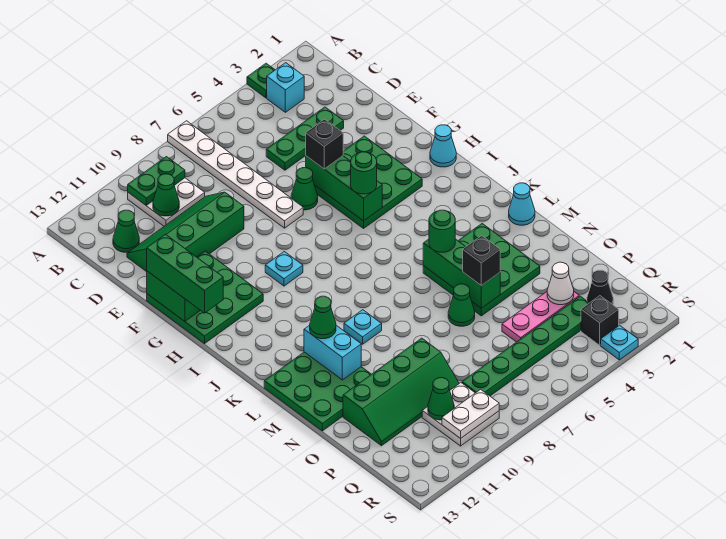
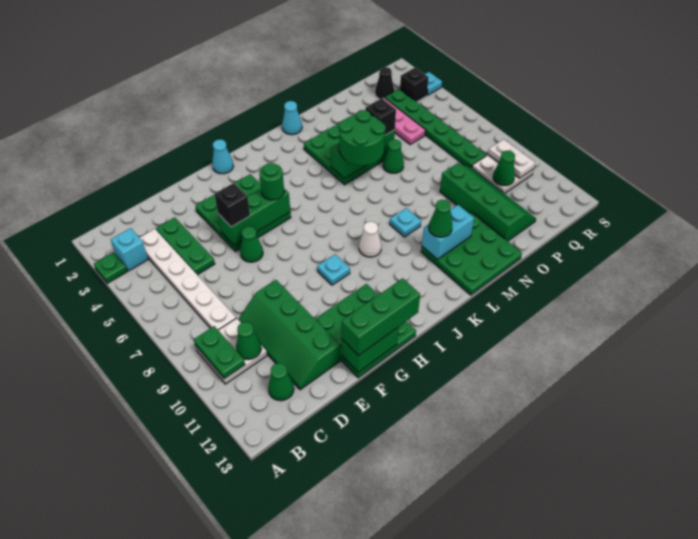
white 1x6 plate [168,121,303,228] -> white 1x6 plate turned to [139,229,236,330]
green 1x1 round brick [429,210,455,252] -> green 2x2 round brick [339,110,386,166]
white 1x1 cone [547,262,574,305] -> white 1x1 cone moved to [359,222,381,257]

